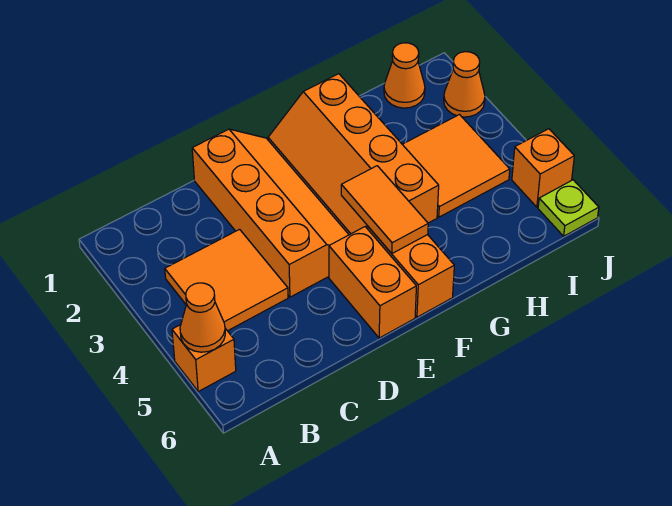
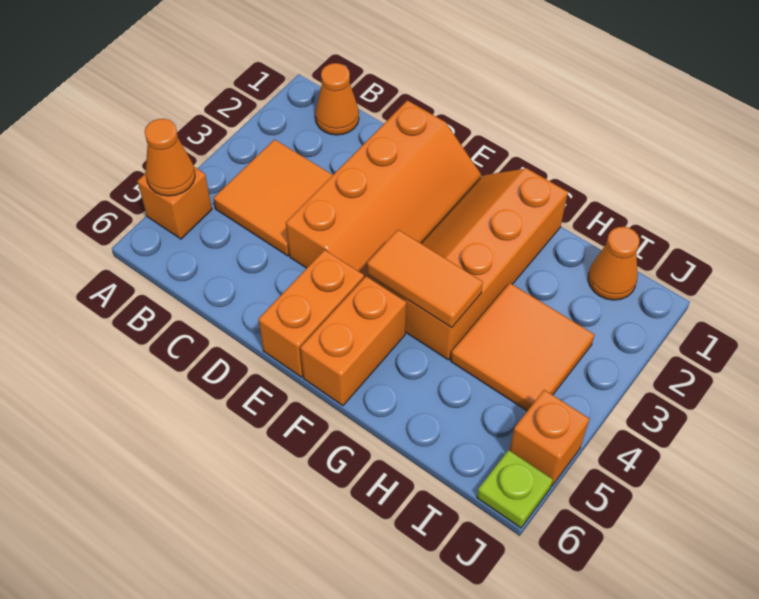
orange 1x2 tile [341,166,428,253] -> orange 1x2 tile turned to [367,230,483,328]
orange 1x1 cone [444,52,485,117] -> orange 1x1 cone moved to [315,63,359,135]

